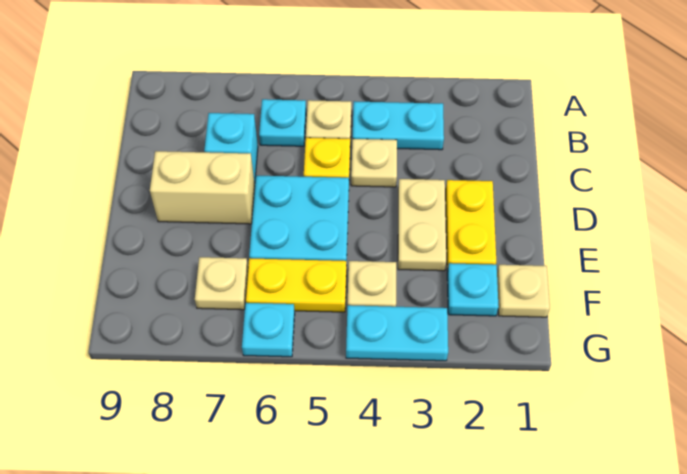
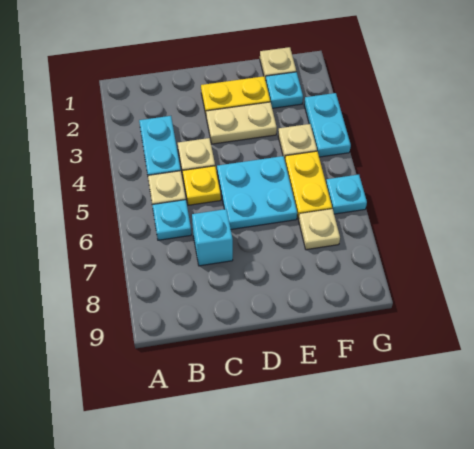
tan 1x2 brick [150,151,255,224] -> none

